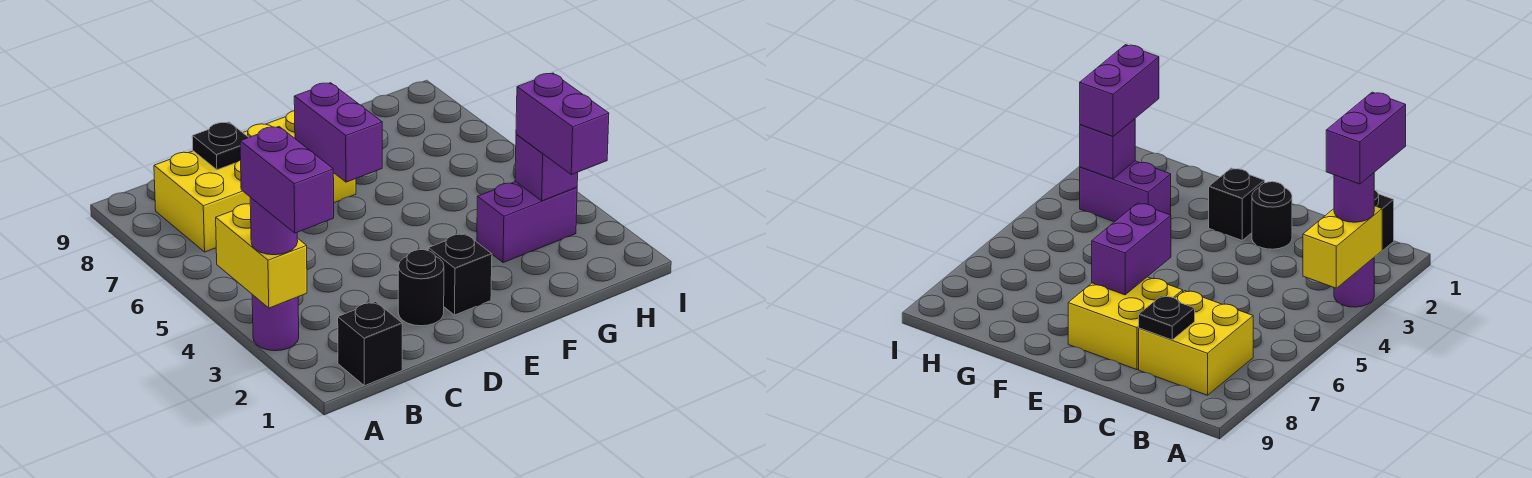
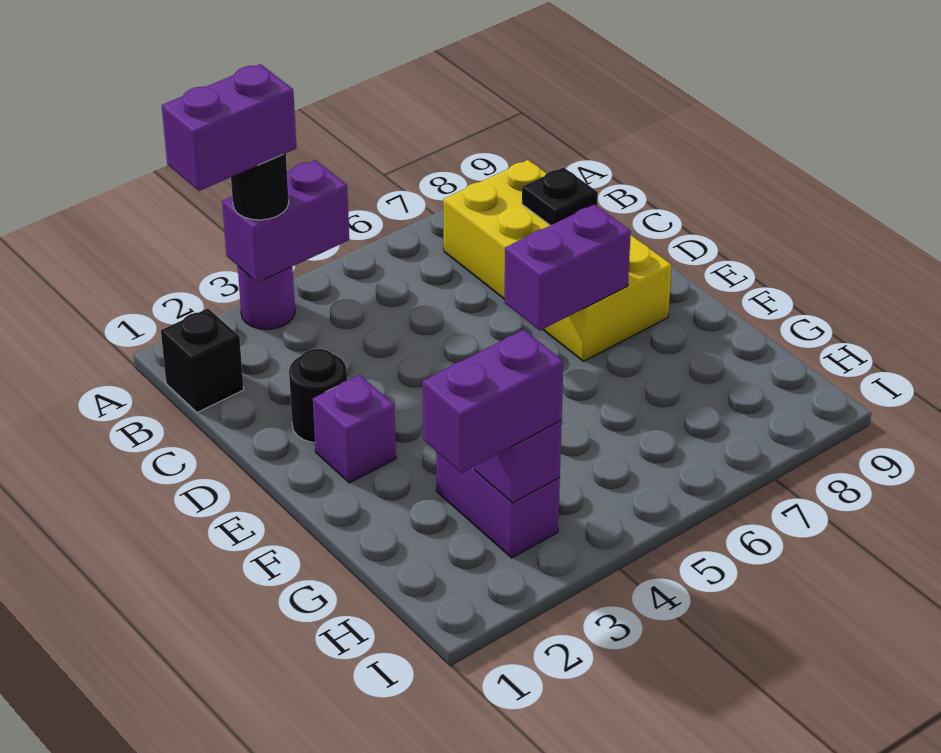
yellow 1x2 brick [216,204,307,308] -> purple 1x2 brick [222,160,349,282]
purple 1x1 round brick [250,197,298,255] -> black 1x1 round brick [231,153,289,220]
black 1x1 brick [428,233,492,315] -> purple 1x1 brick [313,375,396,483]

